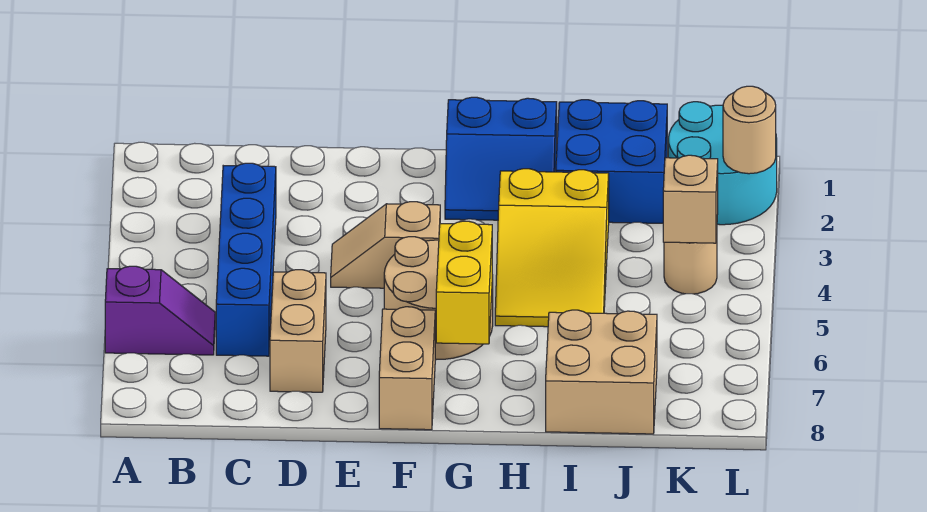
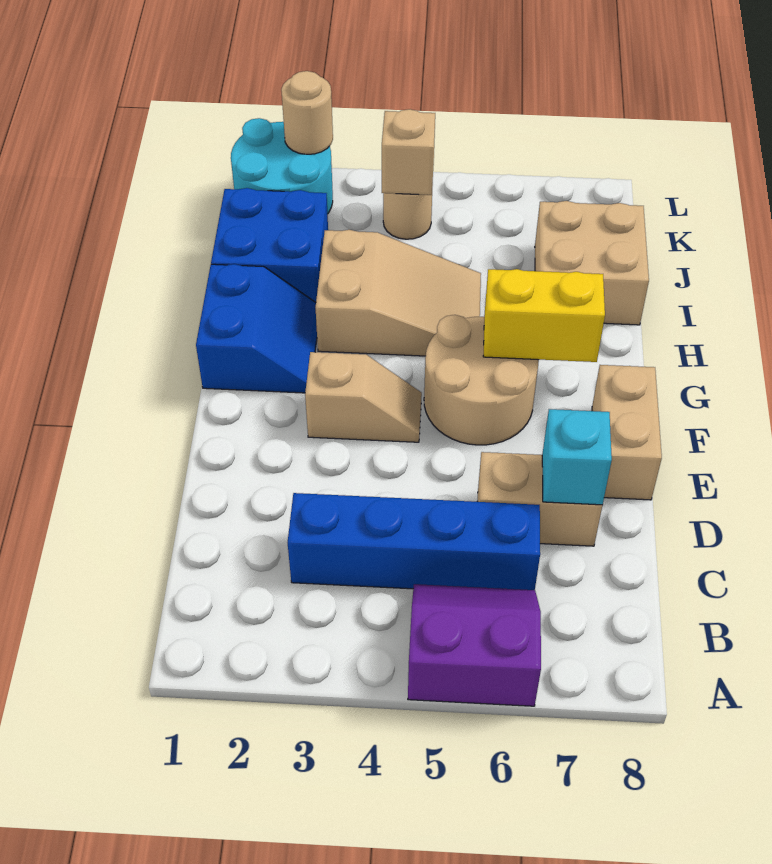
purple 1x2 slope [105,266,215,355] -> purple 2x2 slope [408,584,541,706]
none -> cyan 1x1 brick [542,409,612,505]
tan 1x2 slope [331,202,440,288] -> tan 1x2 slope turned to [305,352,422,442]
tan 1x2 brick [379,307,435,430] -> tan 1x2 brick turned to [592,365,662,500]
yellow 2x3 slope [495,169,609,327] -> tan 2x3 slope [315,230,481,356]

